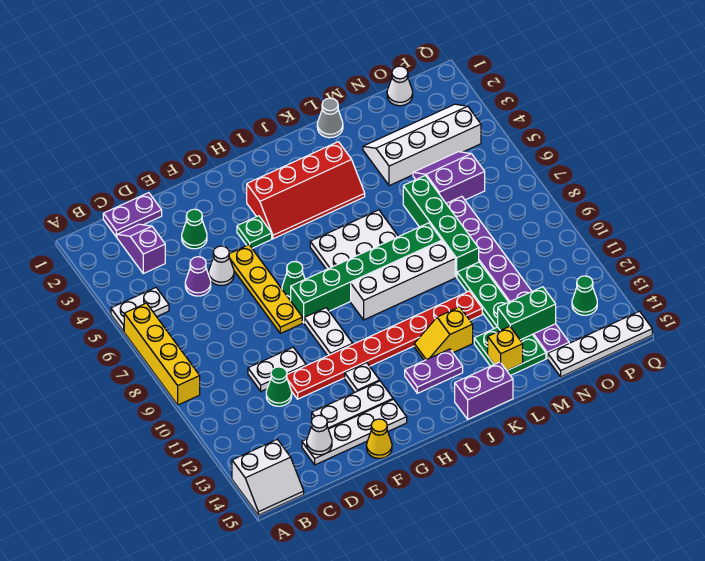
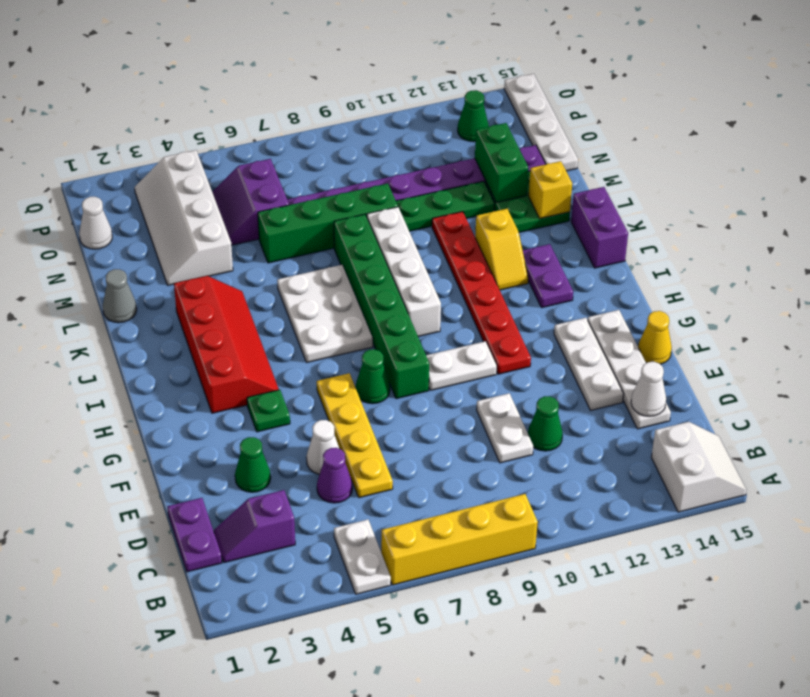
red 1x8 plate [287,291,482,399] -> red 1x6 plate [432,212,531,374]
yellow 1x4 plate [229,245,302,333] -> yellow 1x4 plate turned to [317,373,393,498]
white 1x1 plate [345,363,380,392] -> none

